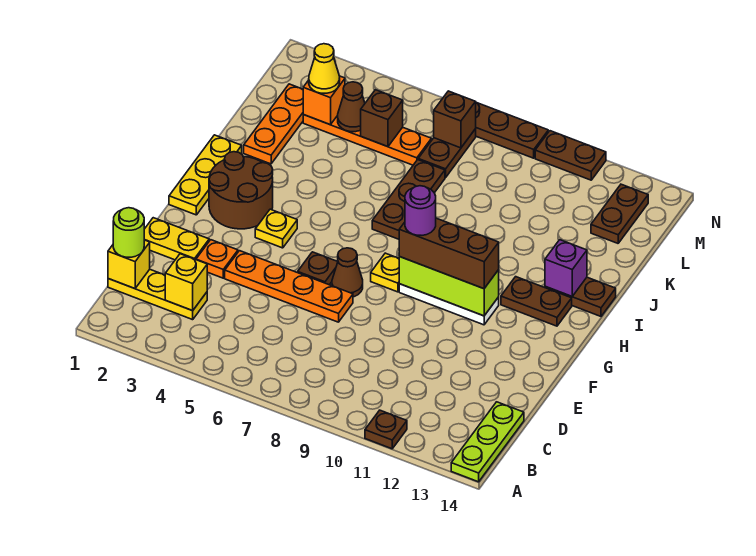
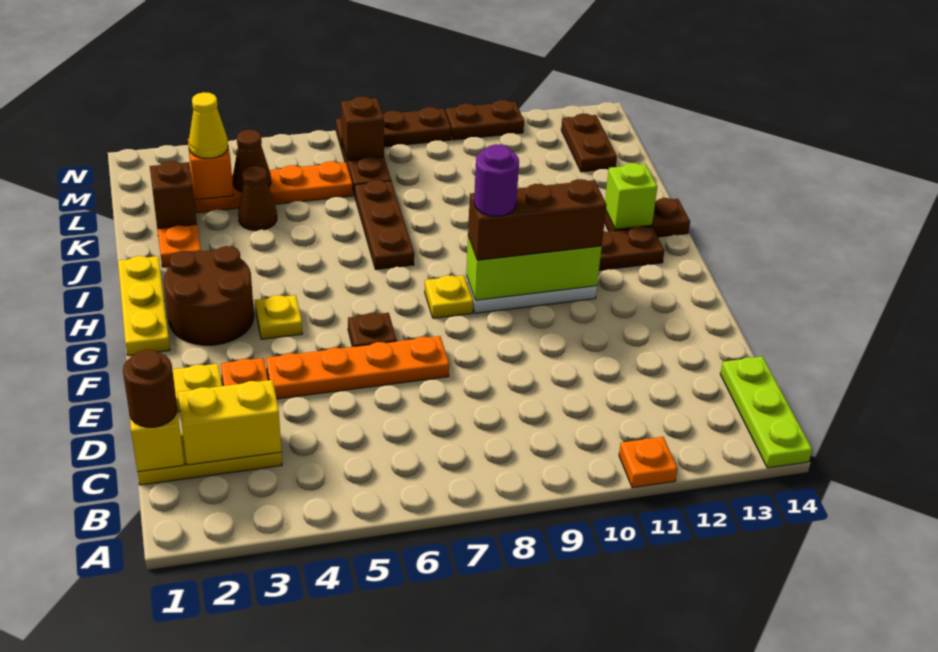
brown 1x1 plate [365,410,407,449] -> orange 1x1 plate [619,437,678,488]
lime 1x1 round brick [113,208,144,257] -> brown 1x1 round brick [123,350,177,427]
yellow 1x1 brick [165,254,207,311] -> yellow 1x2 brick [178,380,281,465]
brown 1x1 cone [332,248,363,297] -> brown 1x1 cone moved to [238,166,277,231]
purple 1x1 brick [545,240,587,296] -> lime 1x1 brick [605,163,657,229]
brown 1x1 brick [361,90,403,147] -> brown 1x1 brick moved to [150,161,197,229]

